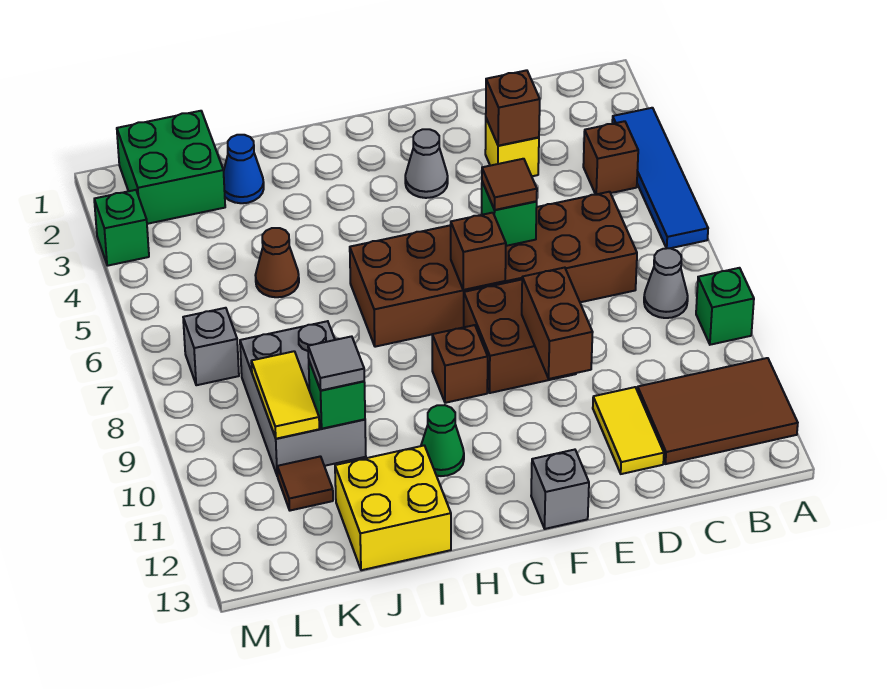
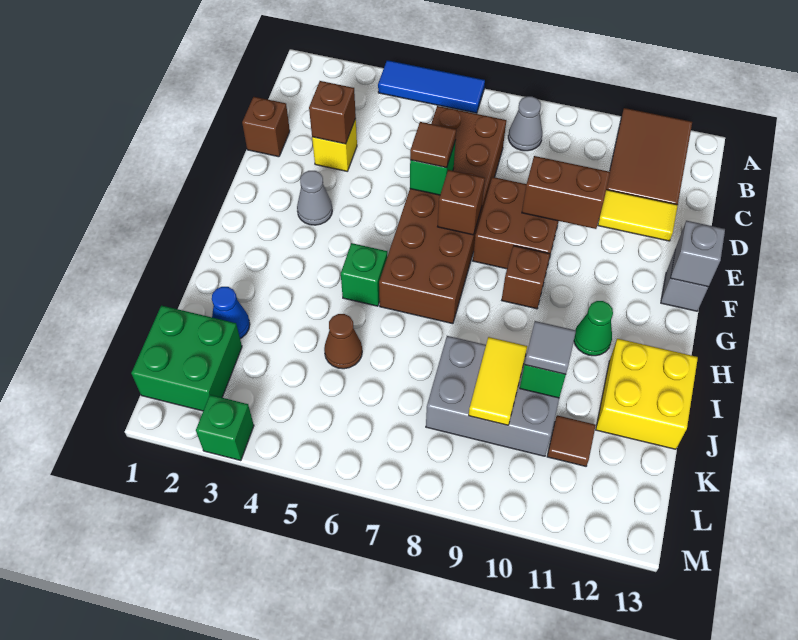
blue 1x4 tile [612,108,708,248] -> blue 1x3 tile [378,60,485,113]
green 1x1 brick [696,268,754,345] -> green 1x1 brick moved to [341,243,387,306]
brown 1x1 brick [583,121,638,195] -> brown 1x1 brick moved to [242,97,290,157]
yellow 1x2 tile [251,351,319,439] -> yellow 1x2 tile turned to [469,337,527,425]
grey 1x1 brick [183,308,239,385] -> grey 1x1 brick moved to [671,221,725,287]

